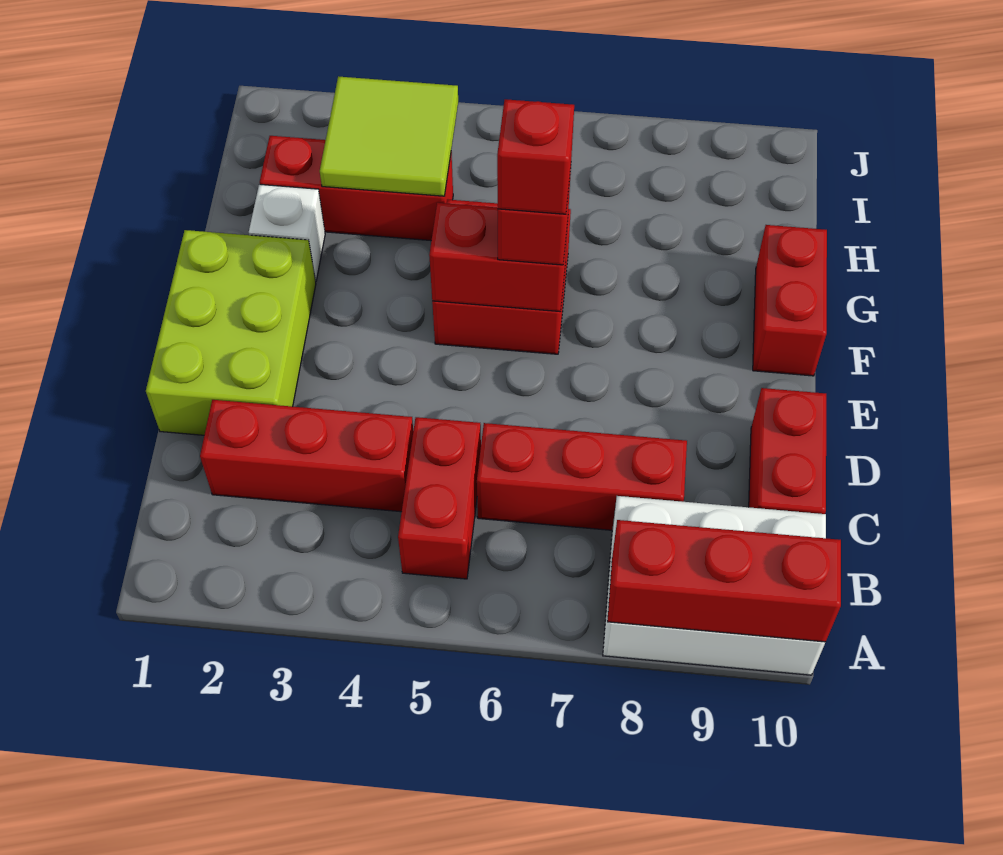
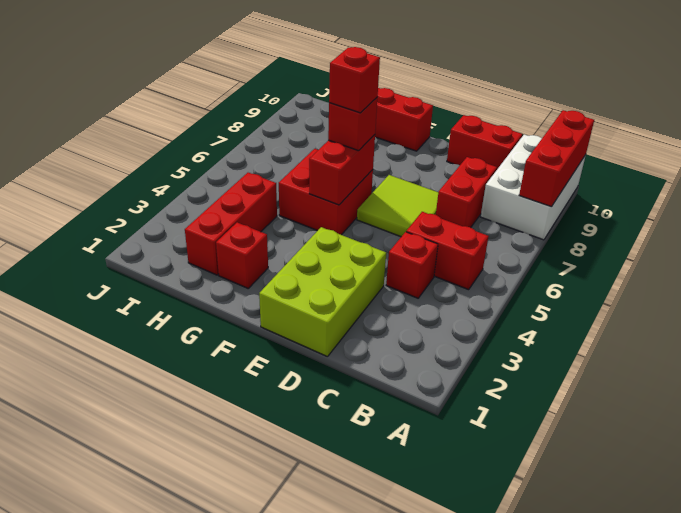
red 1x3 brick [200,400,413,512] -> red 1x1 brick [386,232,438,298]
red 1x3 brick [477,423,687,530] -> red 1x2 brick [436,157,497,227]
lime 2x3 brick [146,230,316,435] -> lime 2x3 brick turned to [259,227,386,357]
white 1x1 brick [249,184,325,282] -> red 1x1 brick [216,222,268,288]
lime 2x2 tile [320,76,458,196] -> lime 2x2 tile moved to [357,175,438,237]

